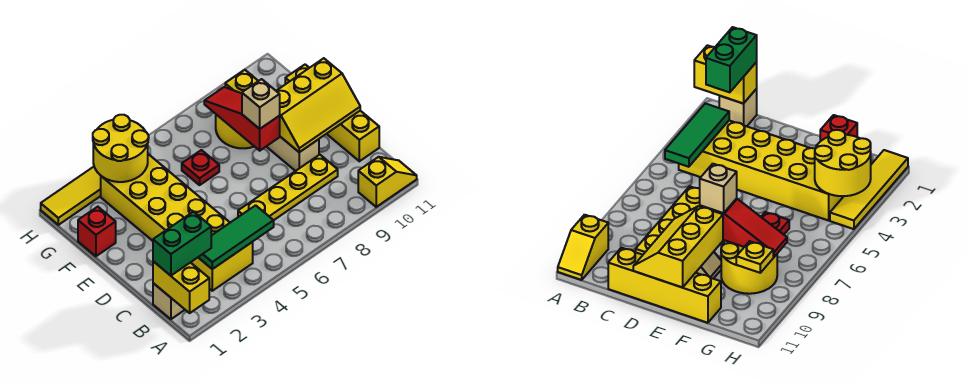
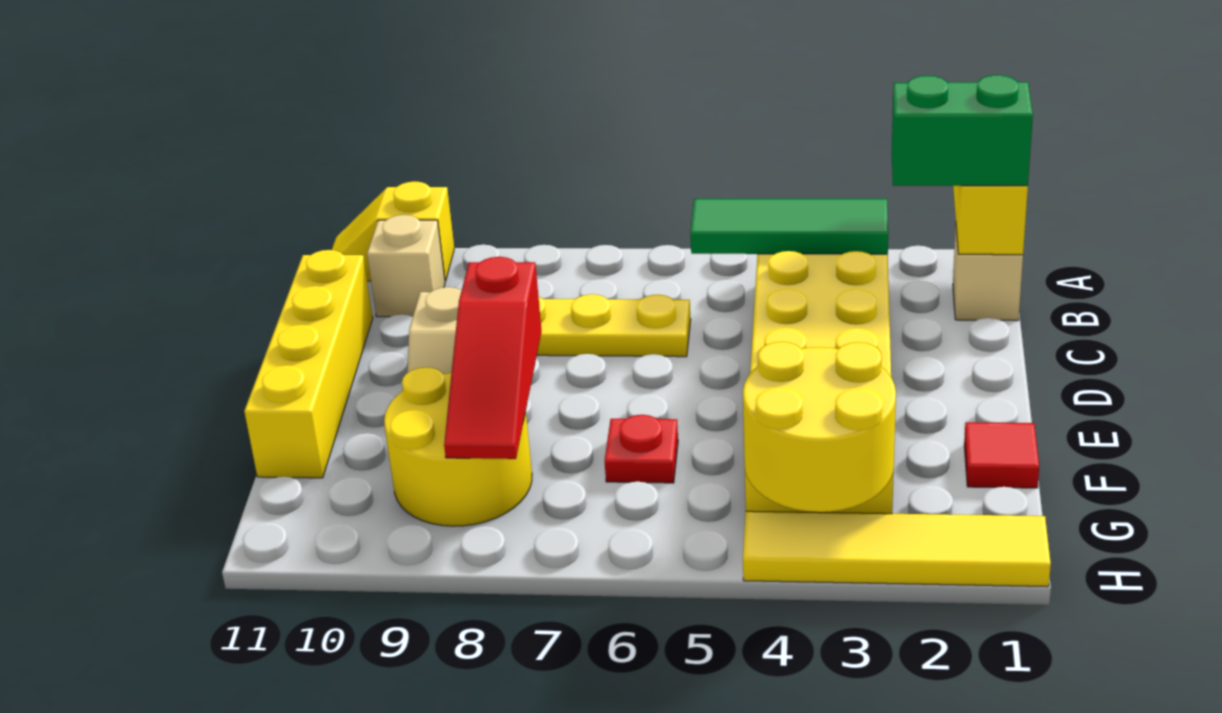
yellow 2x3 slope [277,58,360,152] -> none
tan 1x1 brick [242,79,280,129] -> tan 1x1 brick moved to [367,215,445,317]
red 1x1 brick [78,207,116,256] -> red 1x1 tile [964,422,1039,488]
yellow 1x1 plate [225,70,258,93] -> none

